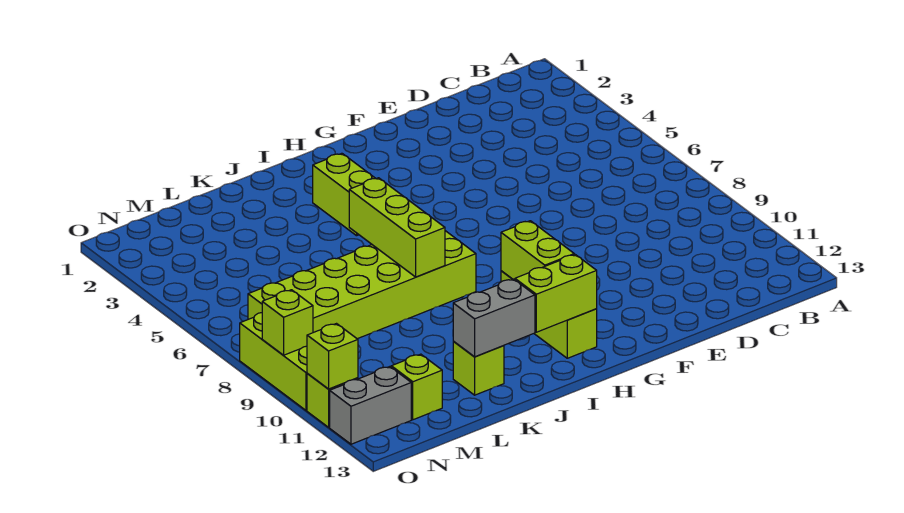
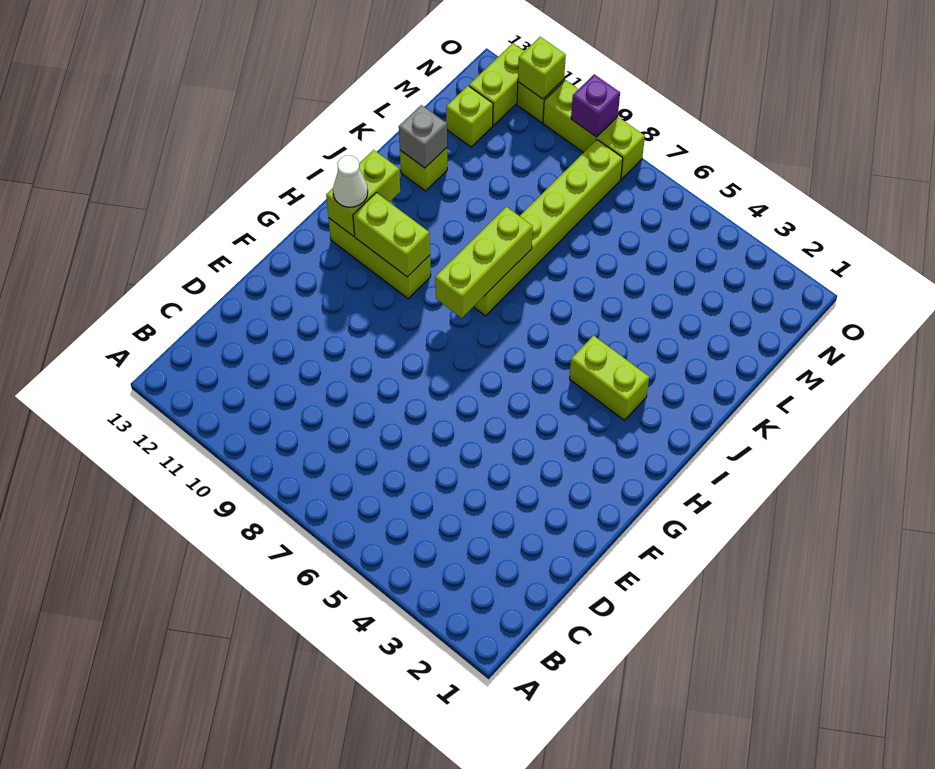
none -> white 1x1 cone [333,156,368,207]
lime 2x6 brick [248,231,476,339] -> lime 1x6 brick [474,140,623,316]
lime 1x3 brick [349,178,445,277] -> lime 1x3 brick turned to [435,207,533,318]
grey 1x2 brick [453,279,535,357] -> grey 1x1 brick [399,105,447,168]
grey 1x2 brick [330,367,411,444] -> lime 1x2 brick [469,43,524,125]
lime 1x1 brick [262,290,313,355] -> purple 1x1 brick [571,74,620,137]

